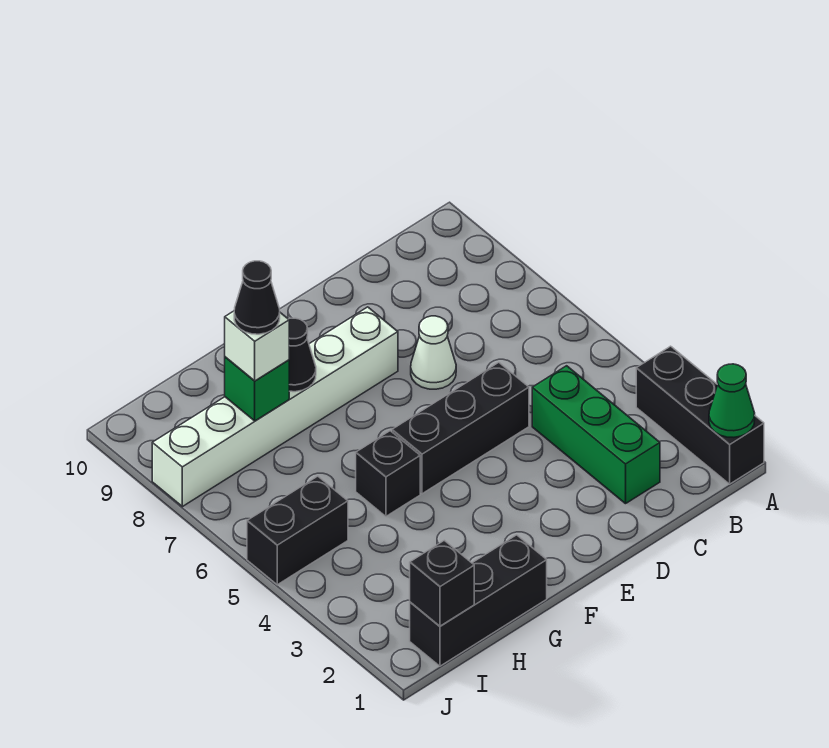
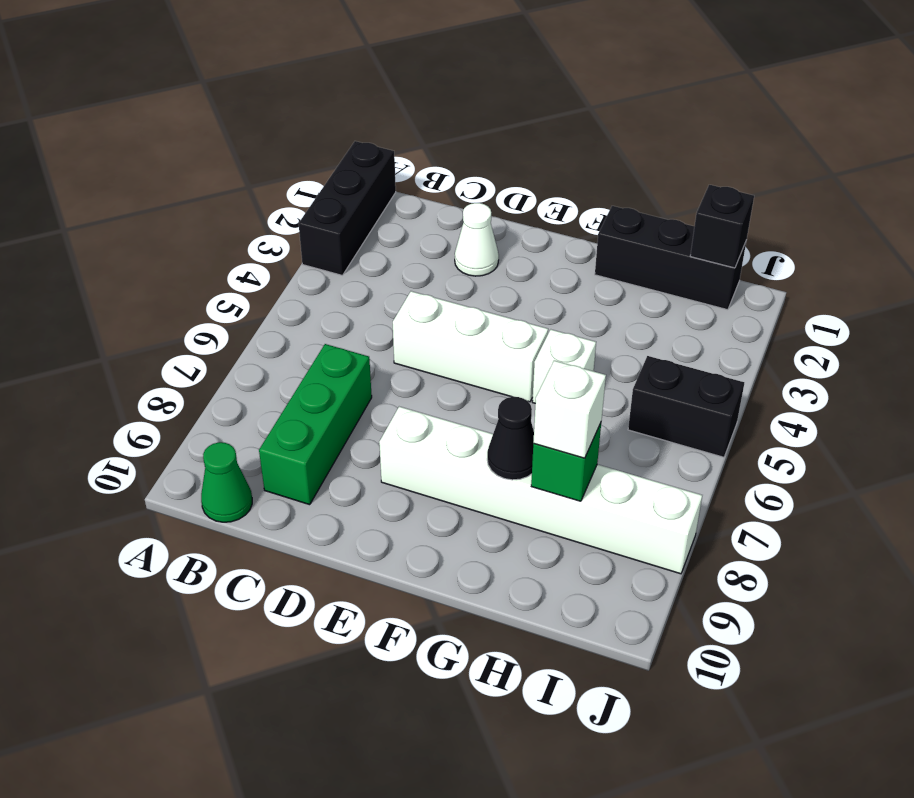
green 1x1 cone [709,364,755,437] -> green 1x1 cone moved to [201,442,252,522]
green 1x3 brick [532,366,660,504] -> green 1x3 brick moved to [259,344,372,505]
black 1x3 brick [392,363,529,494] -> white 1x3 brick [393,291,548,402]
white 1x1 cone [411,316,456,389] -> white 1x1 cone moved to [455,203,499,276]
black 1x1 brick [356,431,420,516] -> white 1x1 brick [532,330,596,403]
black 1x1 cone [234,261,280,334] -> none

